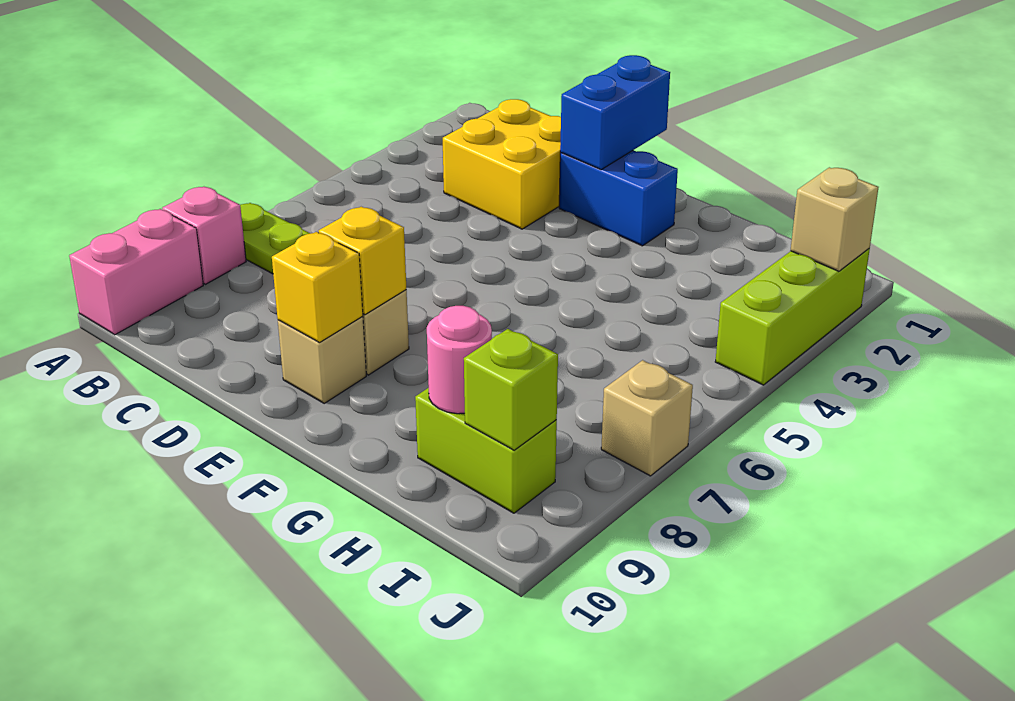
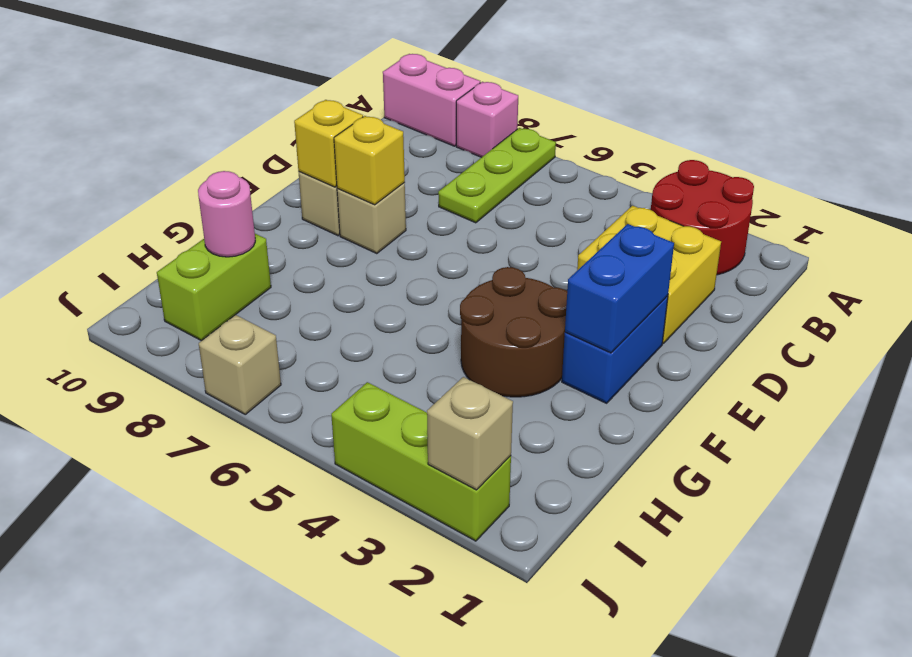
none -> red 2x2 round brick [651,160,754,275]
blue 1x2 brick [560,55,670,170] -> blue 1x2 brick turned to [565,224,674,353]
none -> brown 2x2 round brick [460,267,567,397]
lime 1x1 brick [464,329,558,450] -> none

